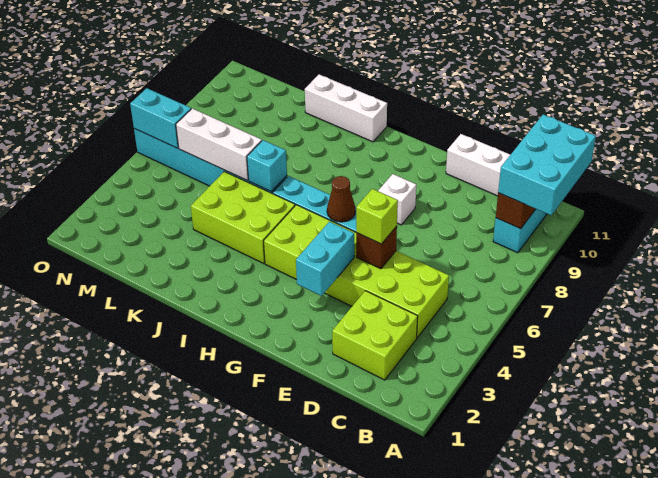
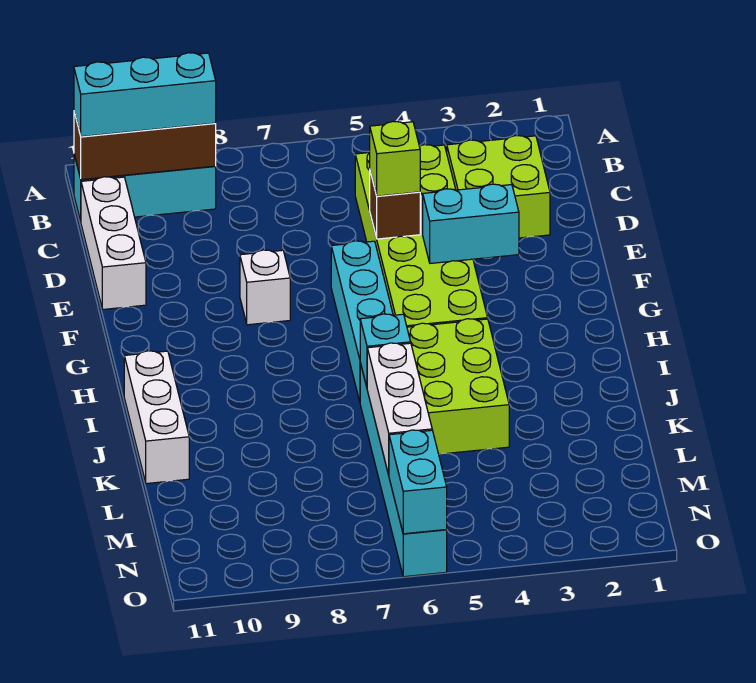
cyan 2x3 brick [498,115,596,215] -> cyan 1x3 brick [74,53,216,137]
brown 1x1 cone [327,176,355,222] -> none

